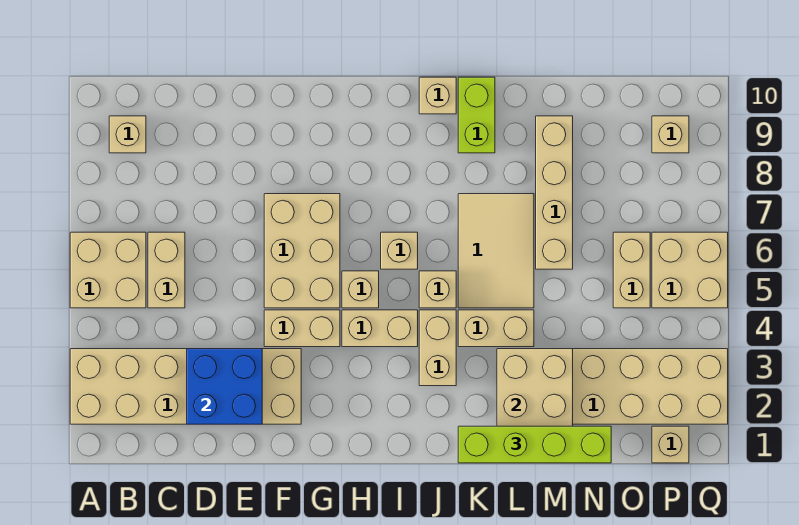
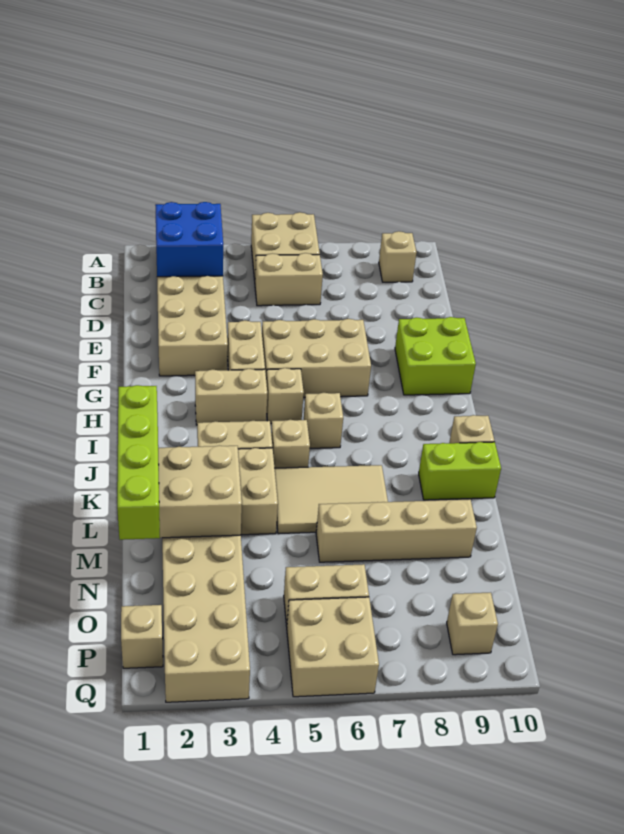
blue 2x2 brick [187,349,262,424] -> blue 2x2 brick moved to [155,202,223,277]
none -> lime 2x2 brick [395,317,476,395]
tan 1x2 brick [342,310,418,347] -> tan 1x2 brick turned to [195,369,267,425]

